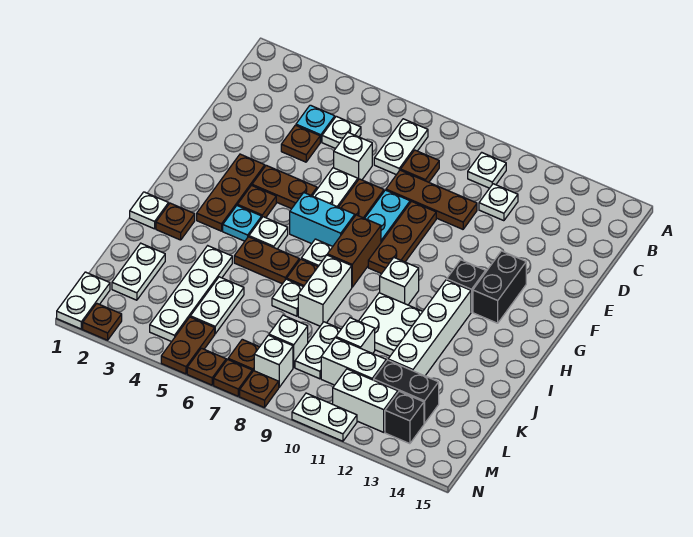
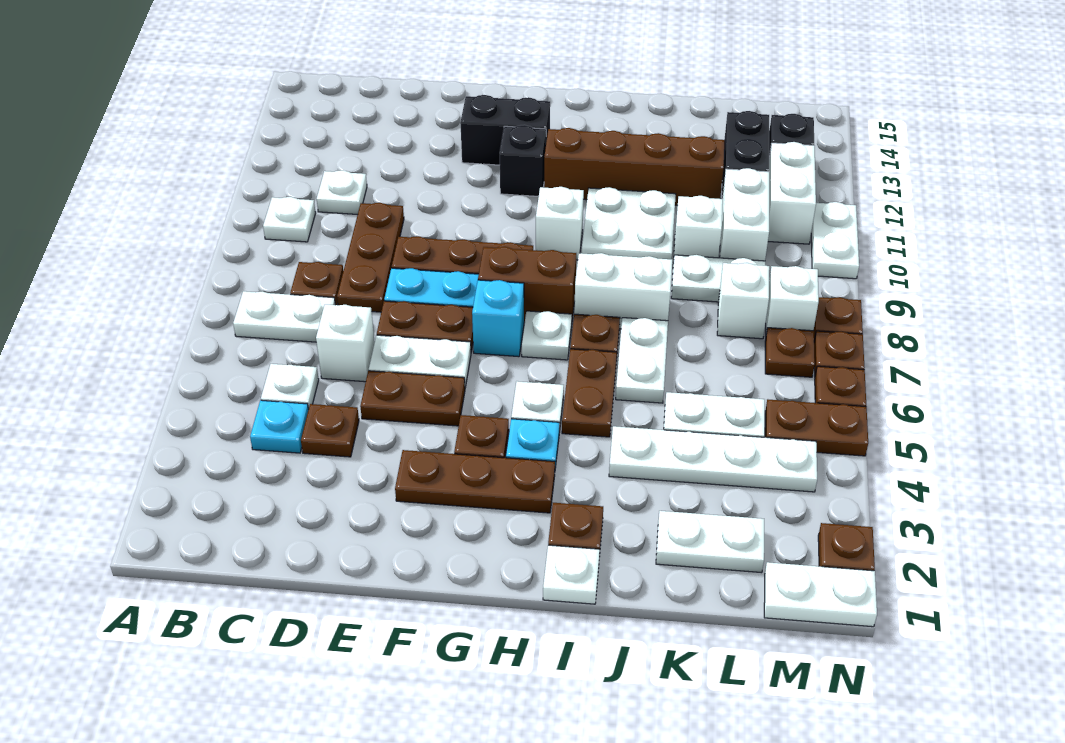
brown 1x2 plate [252,165,317,209] -> brown 1x2 plate turned to [360,371,465,426]
cyan 1x2 brick [290,193,355,246] -> cyan 1x1 brick [472,280,524,357]
white 1x4 brick [388,280,471,376] -> brown 1x4 brick [544,128,724,205]
white 1x1 plate [272,279,303,316] -> white 1x2 plate [616,318,668,403]

